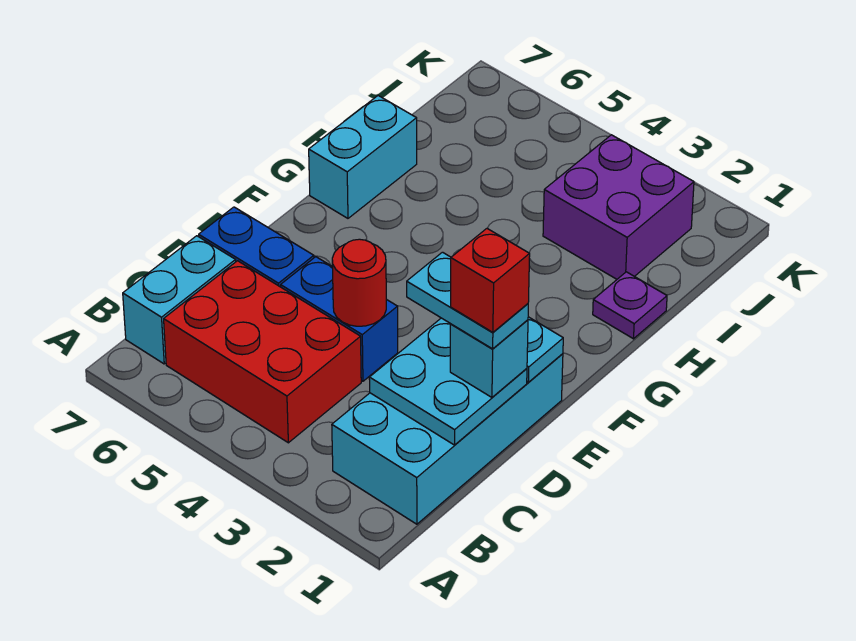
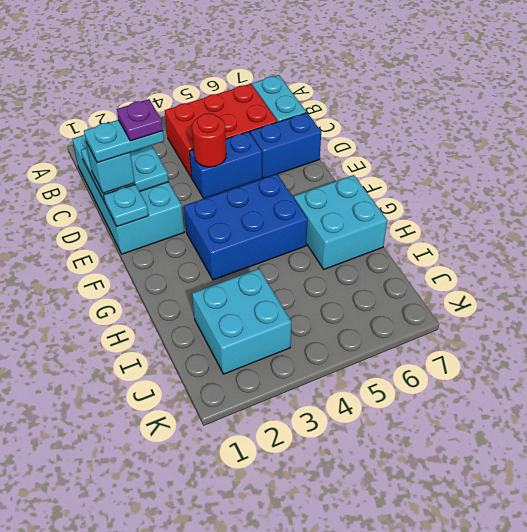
red 1x1 brick [451,229,530,332] -> none
none -> blue 2x3 brick [184,174,308,280]
cyan 1x2 brick [309,96,417,218] -> cyan 2x2 brick [294,175,387,269]
purple 1x1 plate [593,272,667,339] -> purple 1x1 plate moved to [117,99,163,141]
purple 2x2 brick [543,135,694,279] -> cyan 2x2 brick [192,269,291,374]

